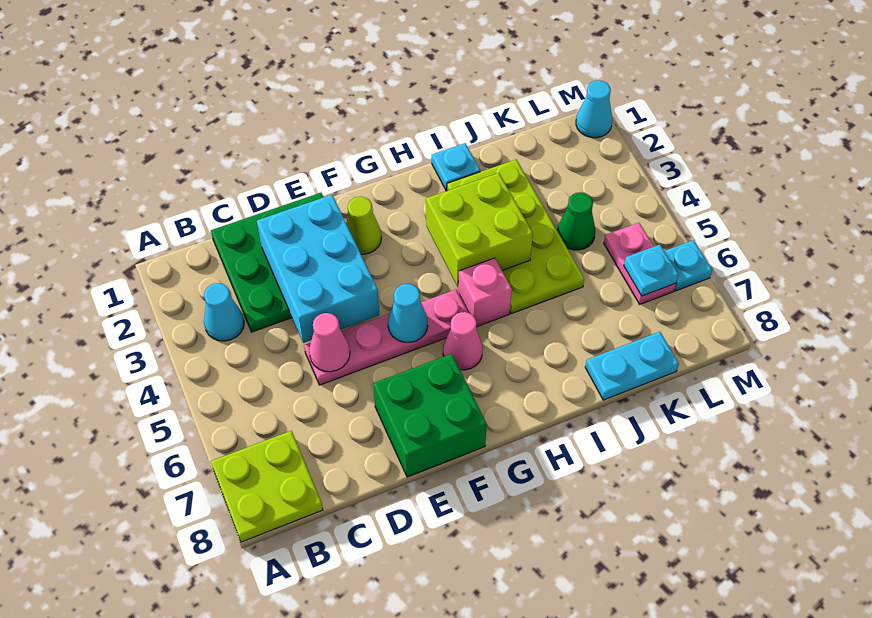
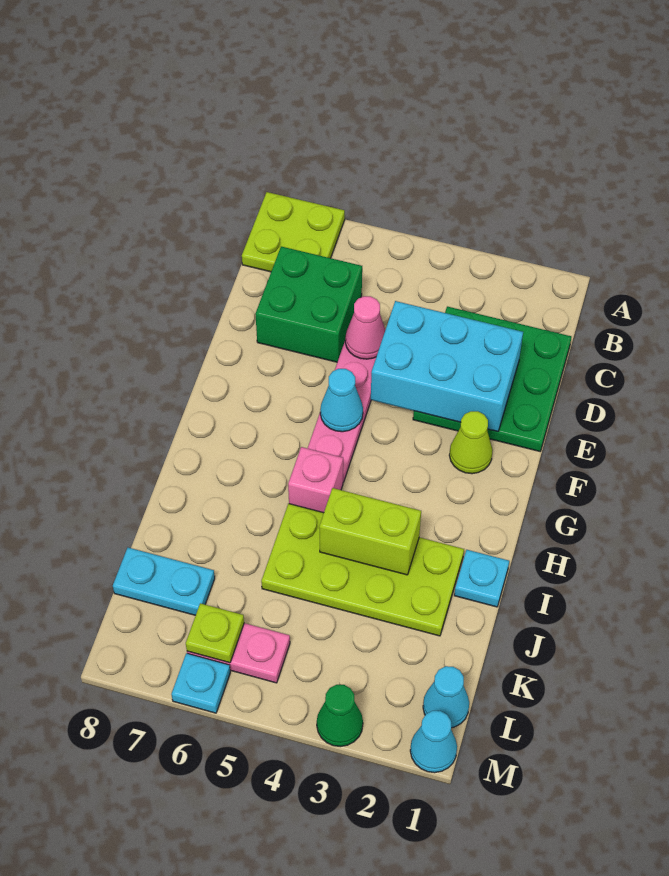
cyan 1x1 cone [204,283,244,341] -> cyan 1x1 cone moved to [423,666,469,728]
green 2x2 brick [373,354,487,477] -> green 2x2 brick moved to [255,247,362,362]
pink 1x1 cone [443,312,483,370] -> none
lime 2x2 brick [426,173,533,287] -> lime 1x2 brick [319,488,421,575]
cyan 1x2 plate [585,332,679,400] -> cyan 1x2 plate turned to [113,548,215,615]
green 1x1 cone [557,192,595,250] -> green 1x1 cone moved to [317,685,363,747]
cyan 1x1 plate [624,245,679,296] -> lime 1x1 plate [186,603,244,663]

